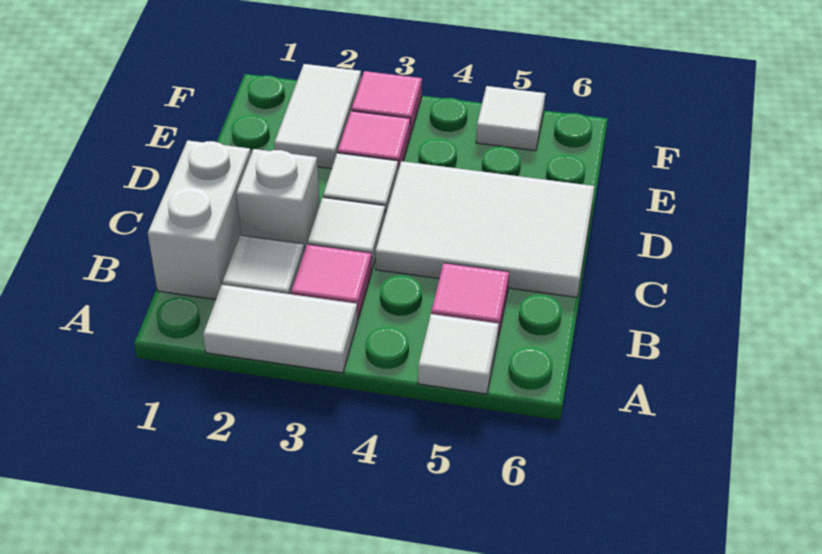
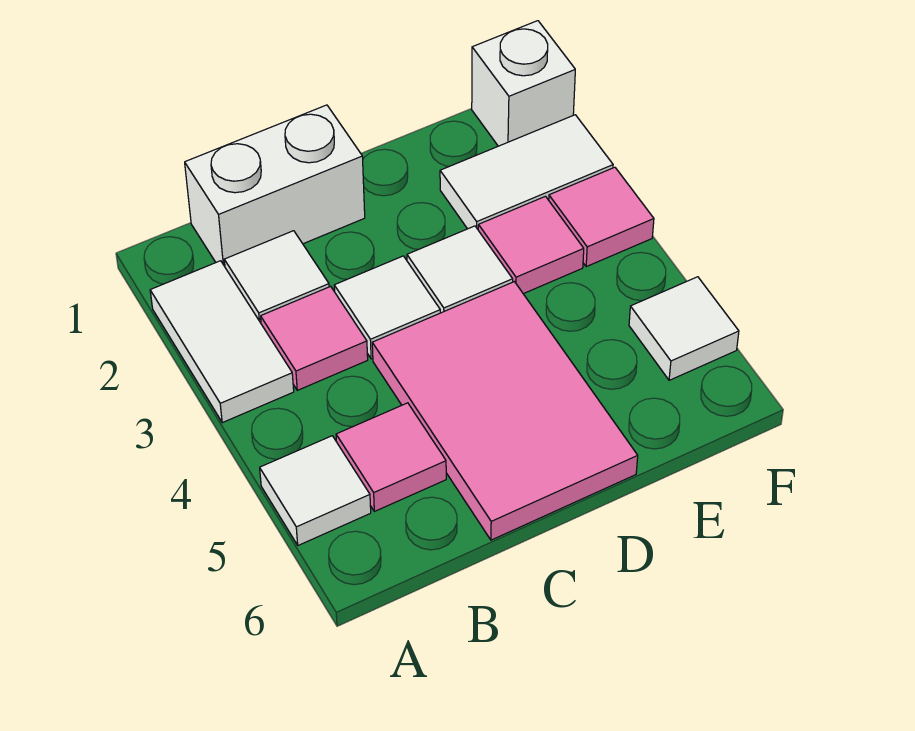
white 1x1 brick [236,149,320,251] -> white 1x1 brick moved to [472,21,575,146]
white 2x3 tile [375,161,594,297] -> pink 2x3 tile [372,282,638,540]

